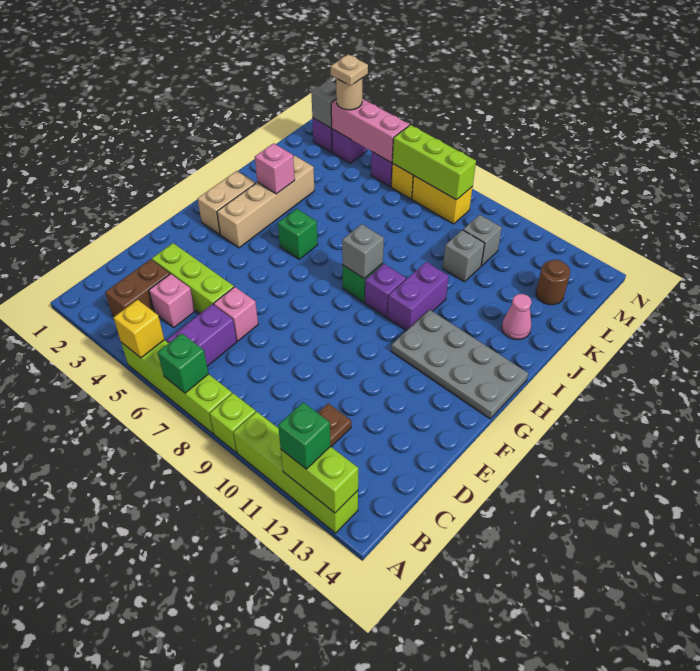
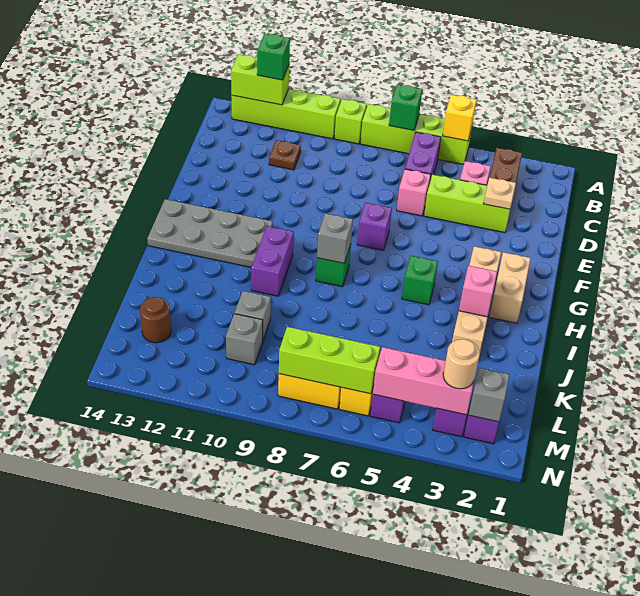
purple 1x1 brick [365,264,406,317] -> purple 1x1 brick moved to [357,203,392,250]
pink 1x1 cone [502,294,531,340] -> none
tan 1x1 plate [331,54,368,86] -> tan 1x1 plate moved to [484,177,516,209]

